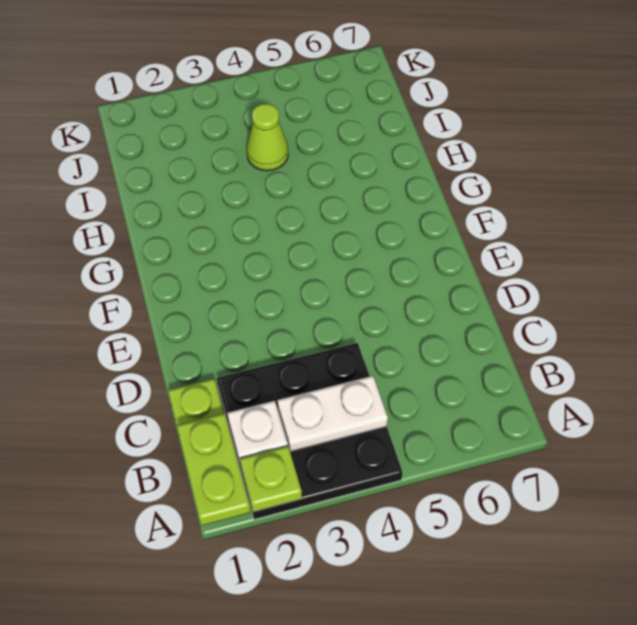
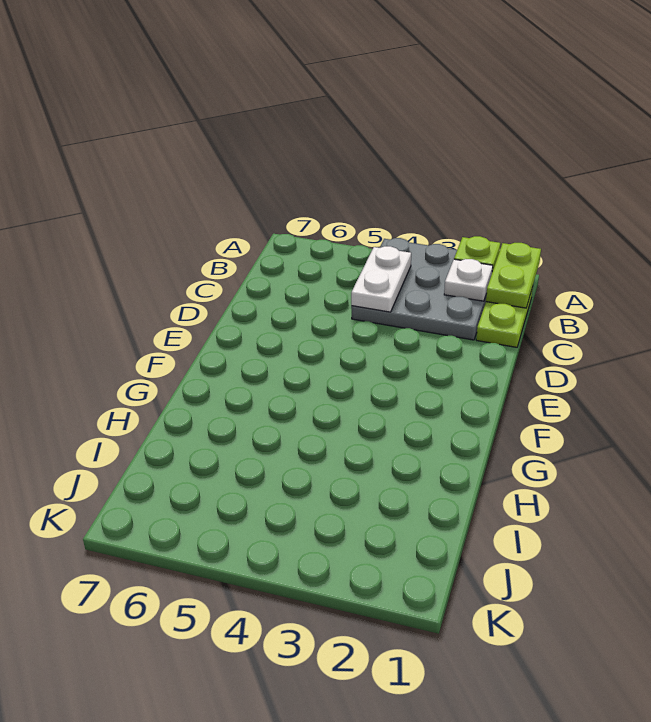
black 3x3 plate [217,343,403,519] -> grey 3x3 plate [351,238,486,340]
white 1x2 plate [277,376,388,451] -> white 1x2 plate turned to [351,246,411,312]
lime 1x1 cone [247,104,288,171] -> none

